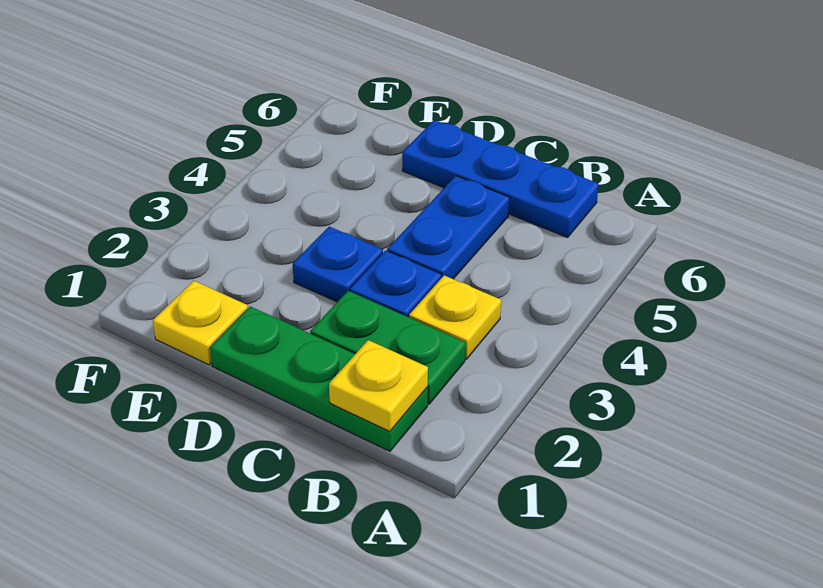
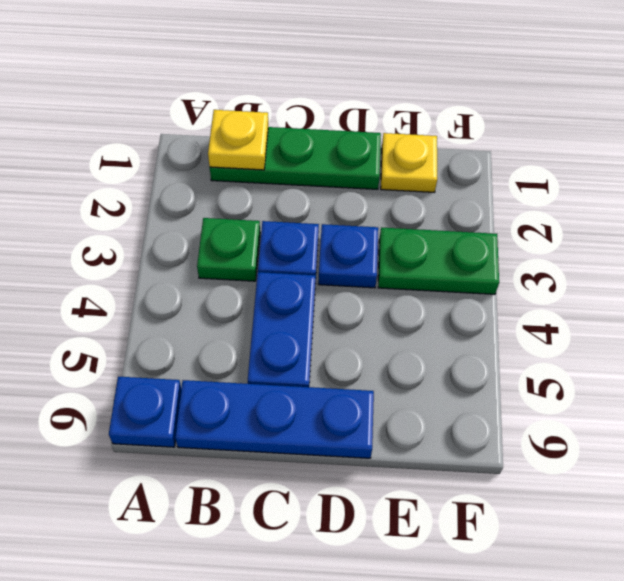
none -> blue 1x1 plate [109,377,181,447]
green 1x2 plate [310,291,465,404] -> green 1x2 plate moved to [378,227,499,294]
yellow 1x1 plate [409,275,501,359] -> green 1x1 plate [197,218,260,281]

